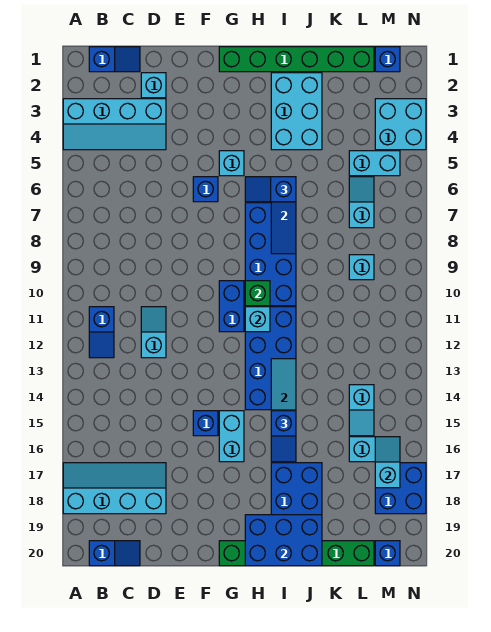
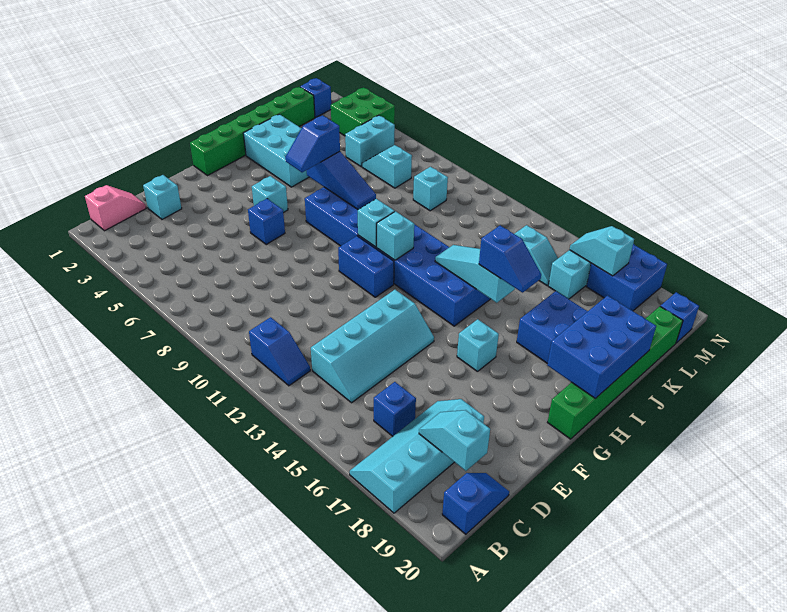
cyan 2x4 slope [63,99,166,150] -> cyan 2x4 slope moved to [311,290,434,403]
blue 1x2 slope [89,47,140,72] -> pink 1x2 slope [85,185,146,231]
cyan 1x2 slope [141,307,166,358] -> cyan 1x2 slope moved to [419,410,490,471]
blue 1x1 brick [193,411,218,436] -> blue 1x1 brick moved to [374,382,416,436]
cyan 1x2 brick [219,411,244,462] -> cyan 1x1 brick [457,319,499,372]
green 1x1 brick [245,281,270,306] -> cyan 1x1 brick [358,199,395,247]
cyan 2x2 brick [375,99,426,150] -> green 2x2 brick [331,87,395,136]

